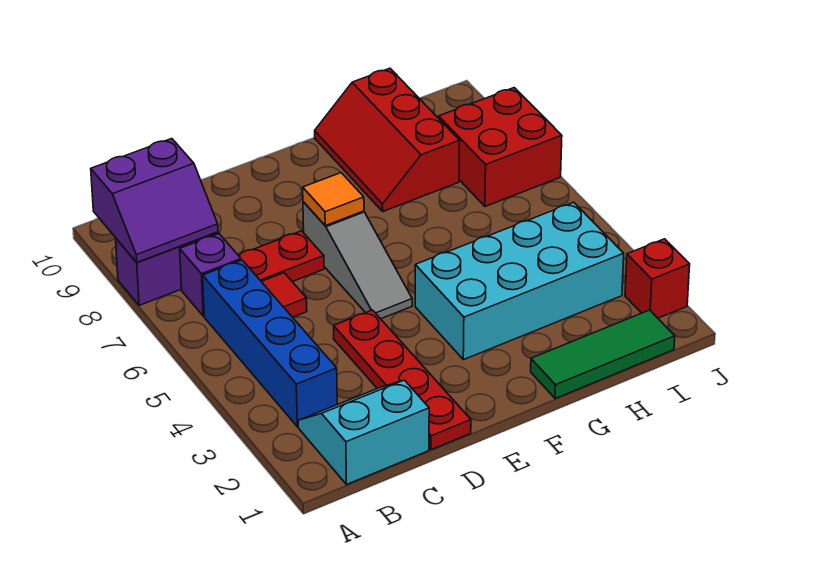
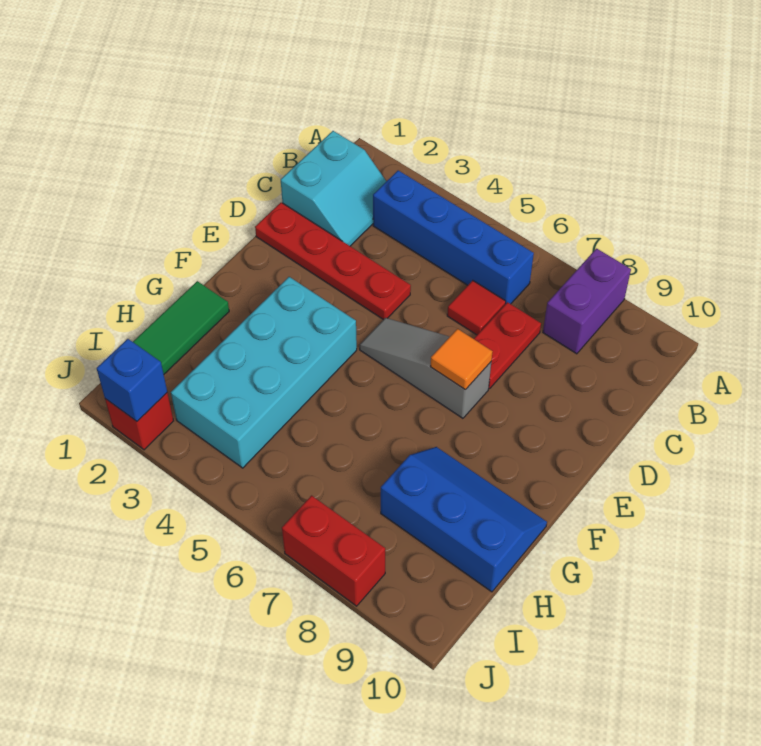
purple 2x2 slope [91,139,218,262] -> none
purple 1x1 brick [180,234,241,316] -> none
red 2x3 slope [315,68,460,211] -> blue 2x3 slope [381,447,547,592]
red 2x2 brick [439,88,562,207] -> red 1x2 brick [282,496,385,606]
none -> blue 1x1 brick [97,339,167,421]

